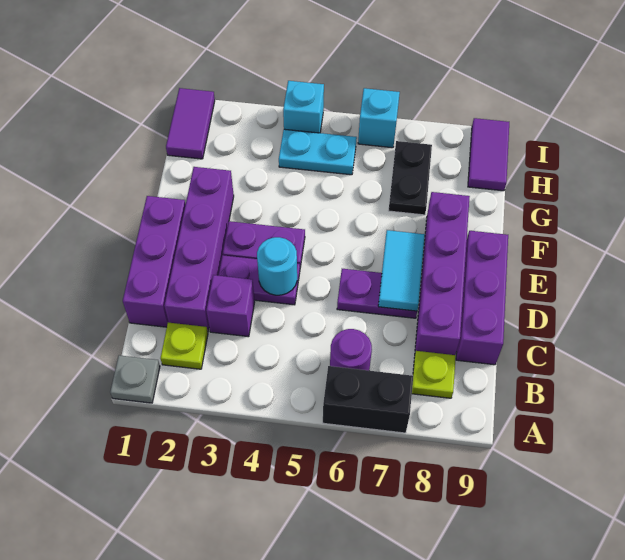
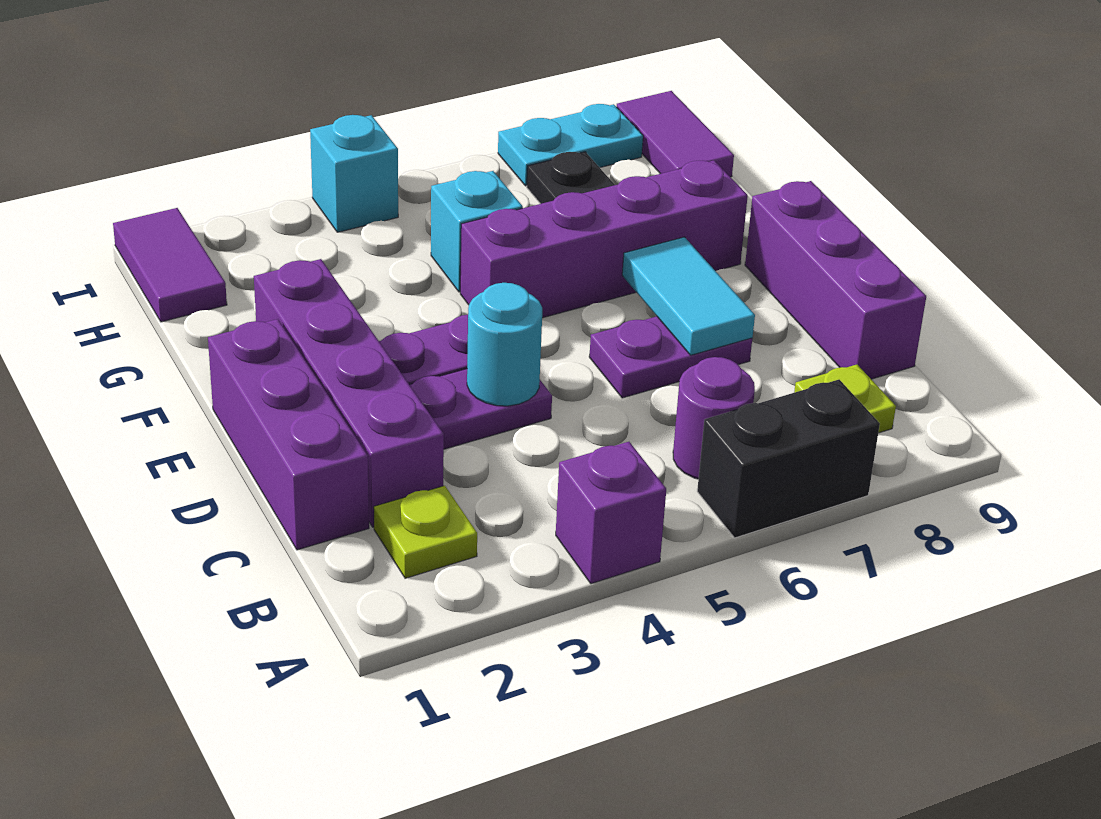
grey 1x1 plate [110,355,160,403] -> none
purple 1x1 brick [206,275,255,337] -> purple 1x1 brick moved to [556,442,666,584]
purple 1x4 brick [415,192,470,355] -> purple 1x4 brick turned to [460,160,748,318]
cyan 1x2 plate [279,129,357,175] -> cyan 1x2 plate moved to [498,104,643,186]
cyan 1x1 brick [358,88,400,148] -> cyan 1x1 brick moved to [431,171,523,292]

